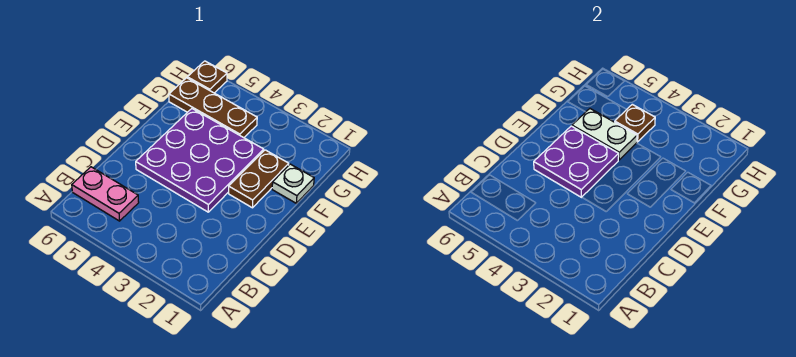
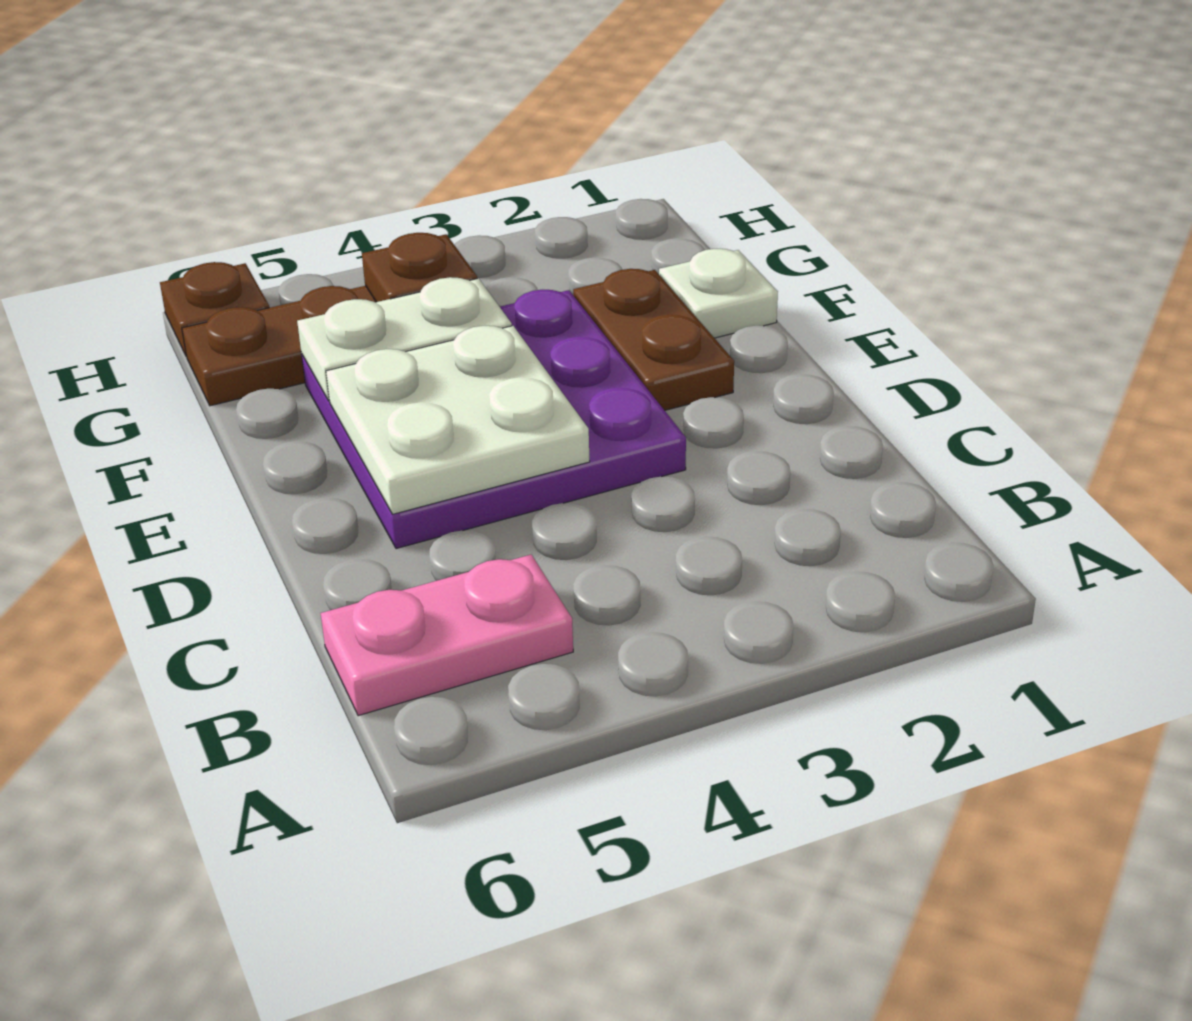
purple 2x2 plate [534,126,619,197] -> white 2x2 plate [326,326,590,514]

